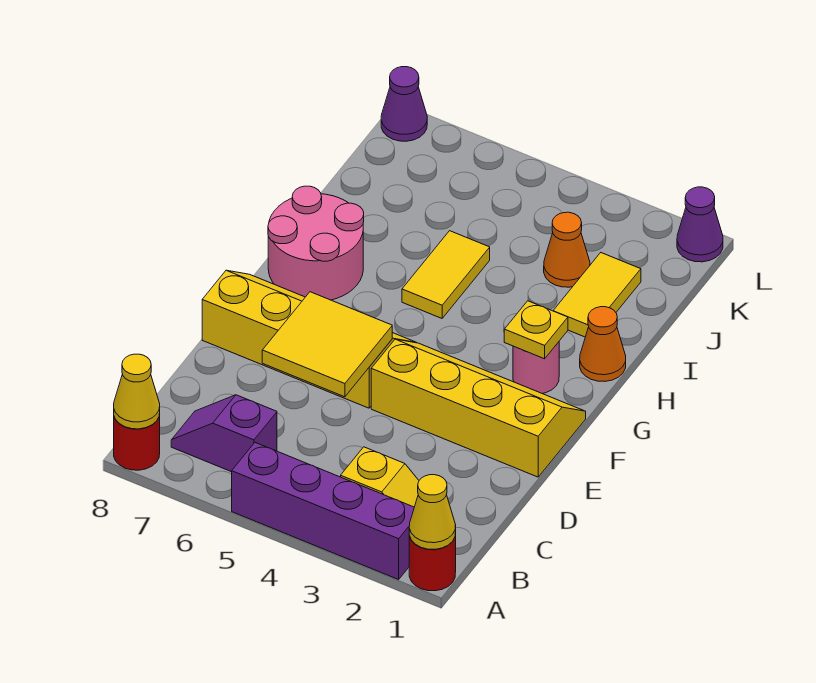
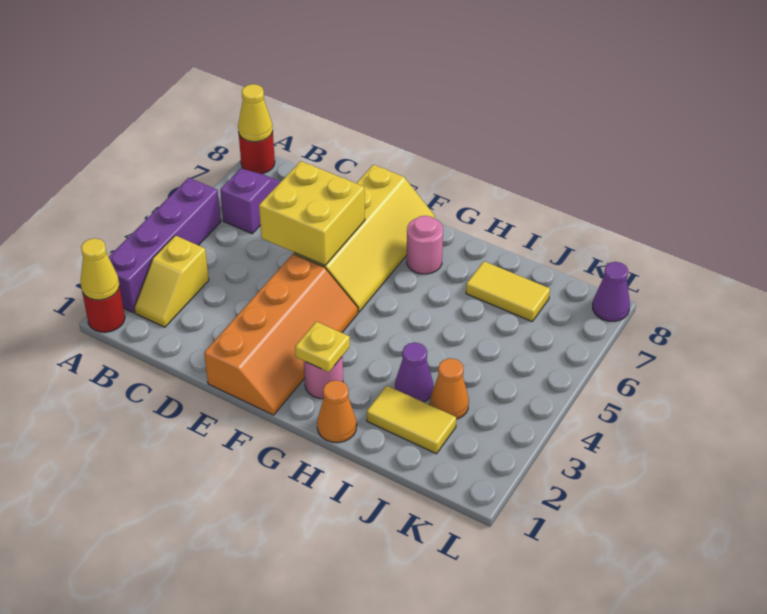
yellow 2x2 tile [262,292,392,397] -> yellow 2x2 brick [259,161,365,266]
yellow 2x4 slope [371,339,586,477] -> orange 2x4 slope [204,254,358,415]
pink 2x2 round brick [268,186,364,300] -> pink 1x1 round brick [407,216,443,274]
yellow 1x2 tile [402,231,490,318] -> yellow 1x2 tile moved to [466,261,550,321]
purple 1x1 cone [677,187,723,262] -> purple 1x1 cone moved to [395,342,433,402]

